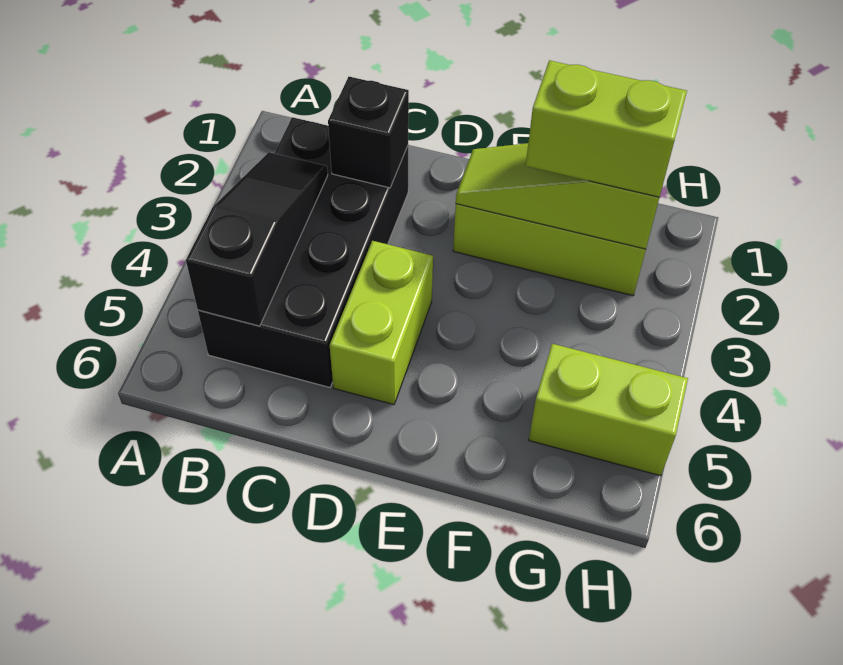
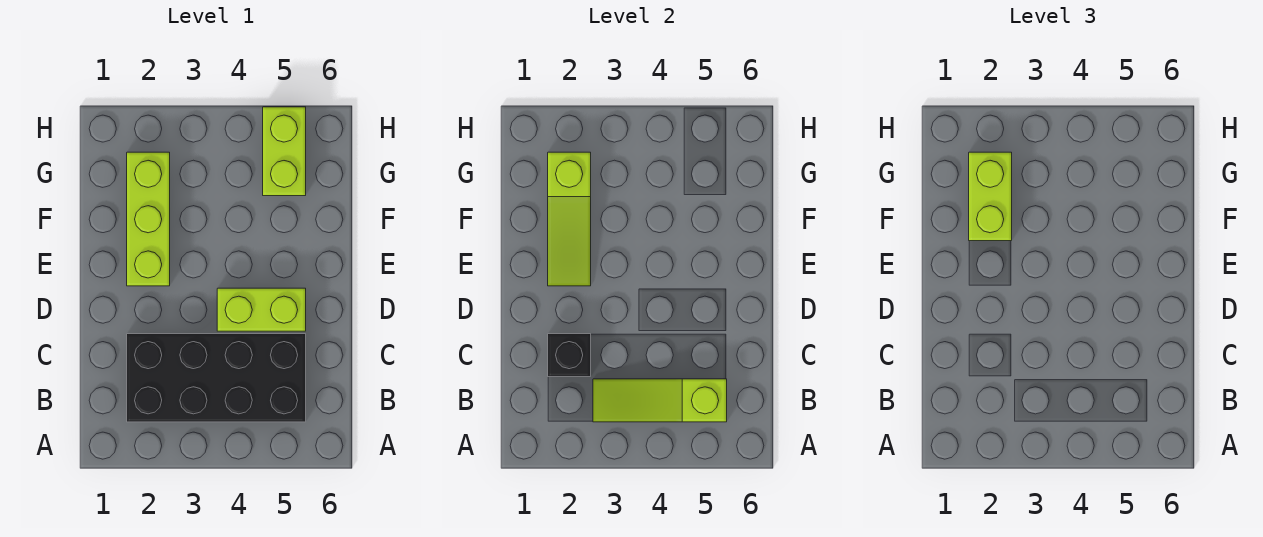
black 1x3 slope [186,152,328,326] -> lime 1x3 slope [593,379,727,422]

